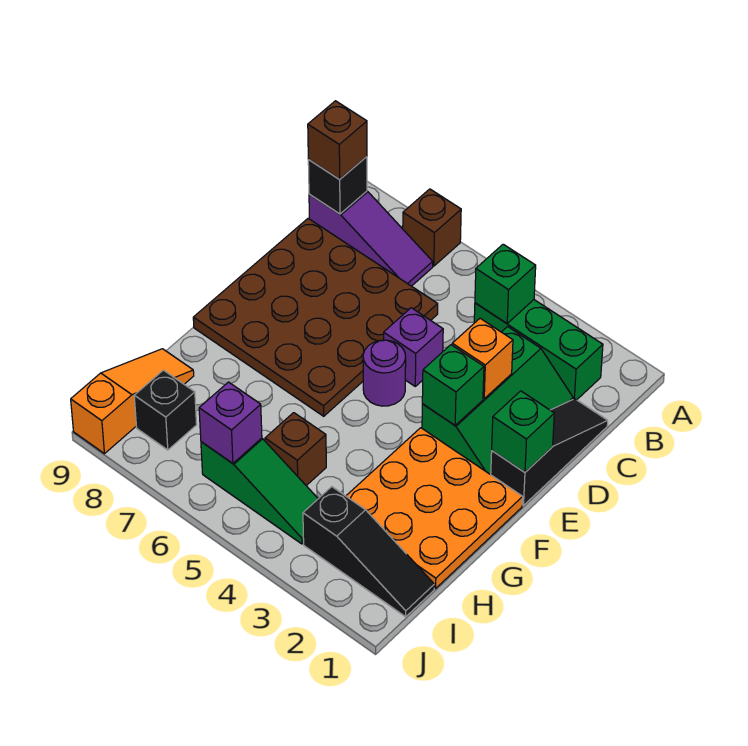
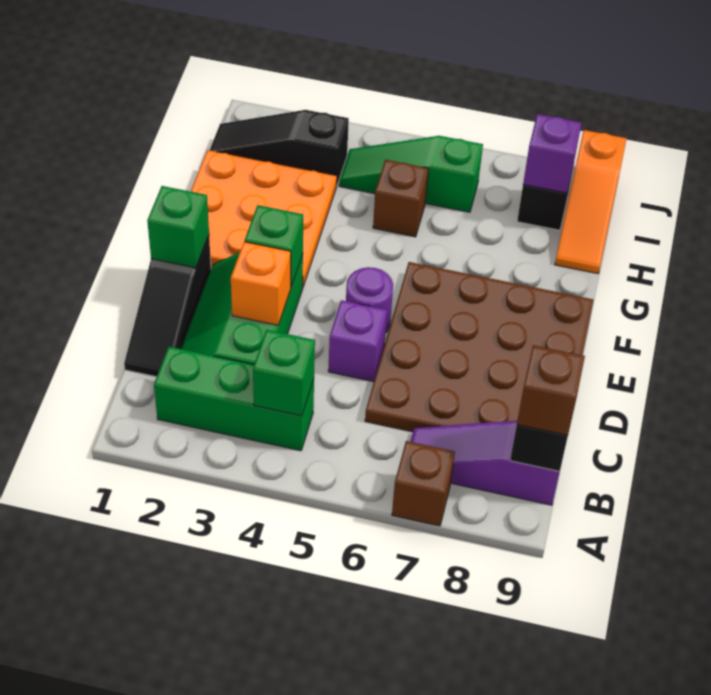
purple 1x1 brick [199,382,262,463] -> purple 1x1 brick moved to [523,114,581,193]

